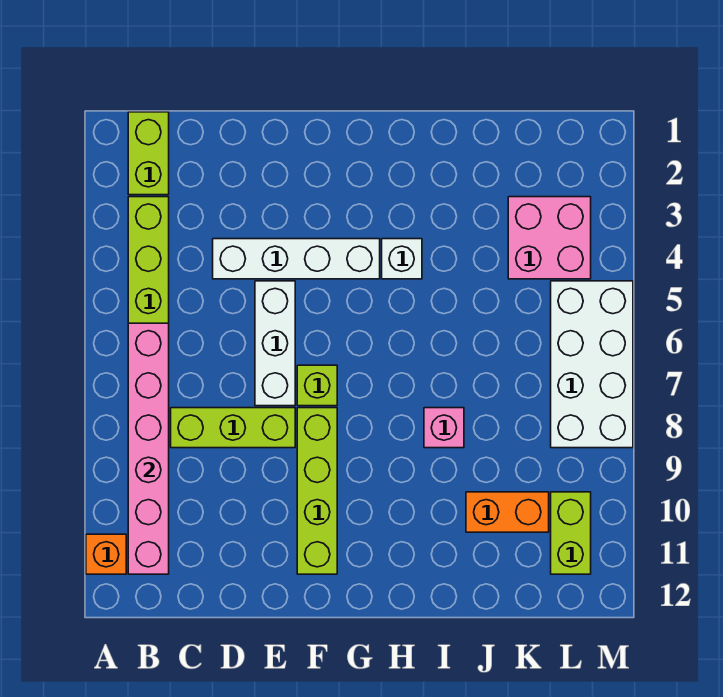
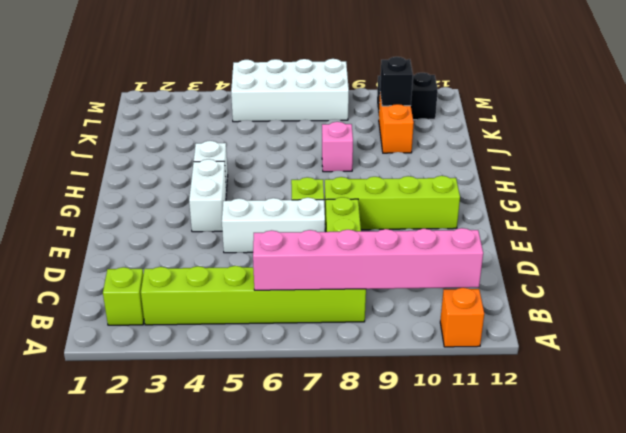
lime 1x2 brick [128,112,169,195] -> lime 1x1 brick [103,267,144,325]
white 1x4 brick [213,239,380,279] -> white 1x2 brick [189,159,226,232]
pink 2x2 brick [508,197,591,279] -> none
none -> black 1x1 brick [380,57,413,106]
lime 1x2 brick [551,492,591,574] -> black 1x2 brick [377,73,438,120]

